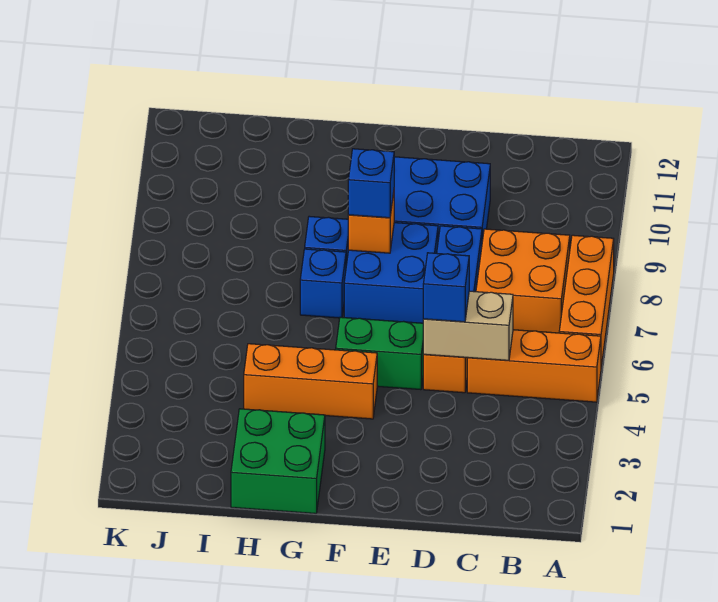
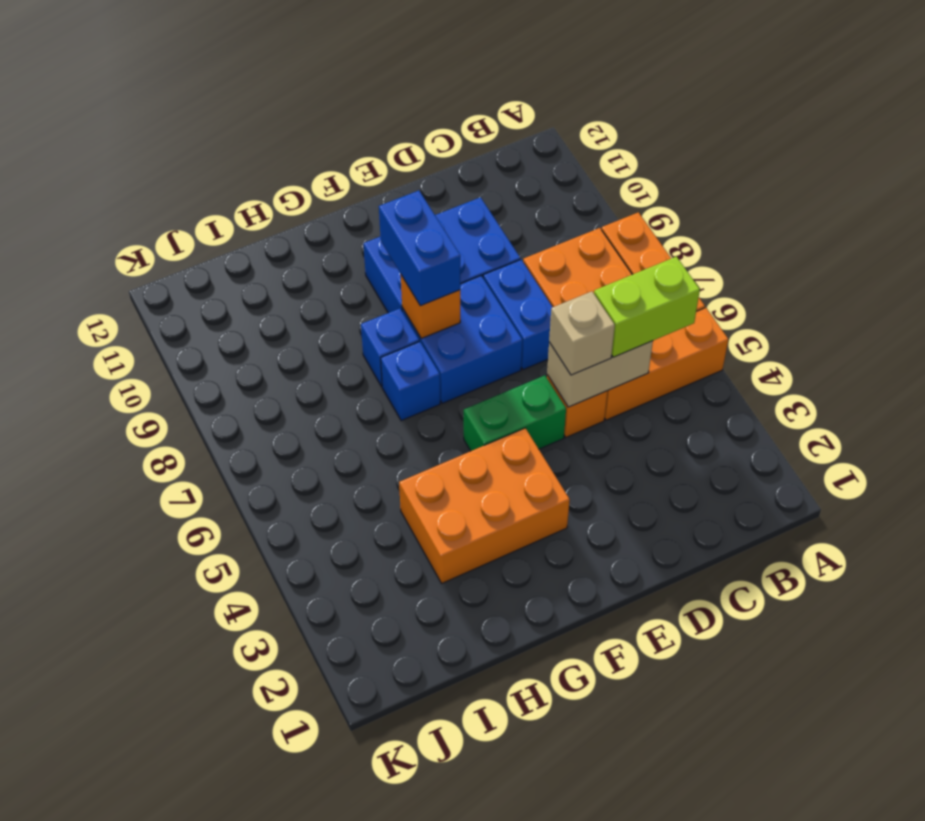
none -> lime 1x2 brick [594,257,700,357]
blue 1x1 brick [423,253,469,322] -> tan 1x1 brick [549,291,615,375]
orange 1x3 brick [244,344,377,419] -> orange 2x3 brick [399,428,570,583]
blue 1x1 brick [348,149,394,218] -> blue 1x2 brick [379,191,460,306]
green 2x2 brick [231,409,325,514] -> none

